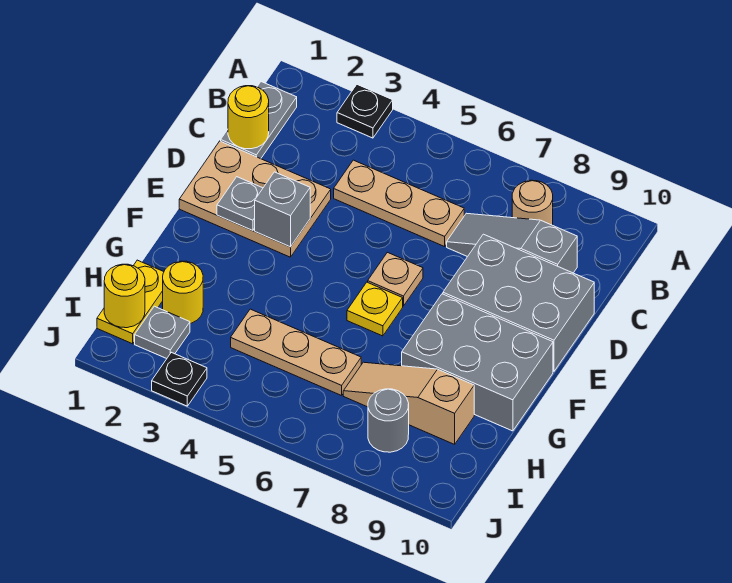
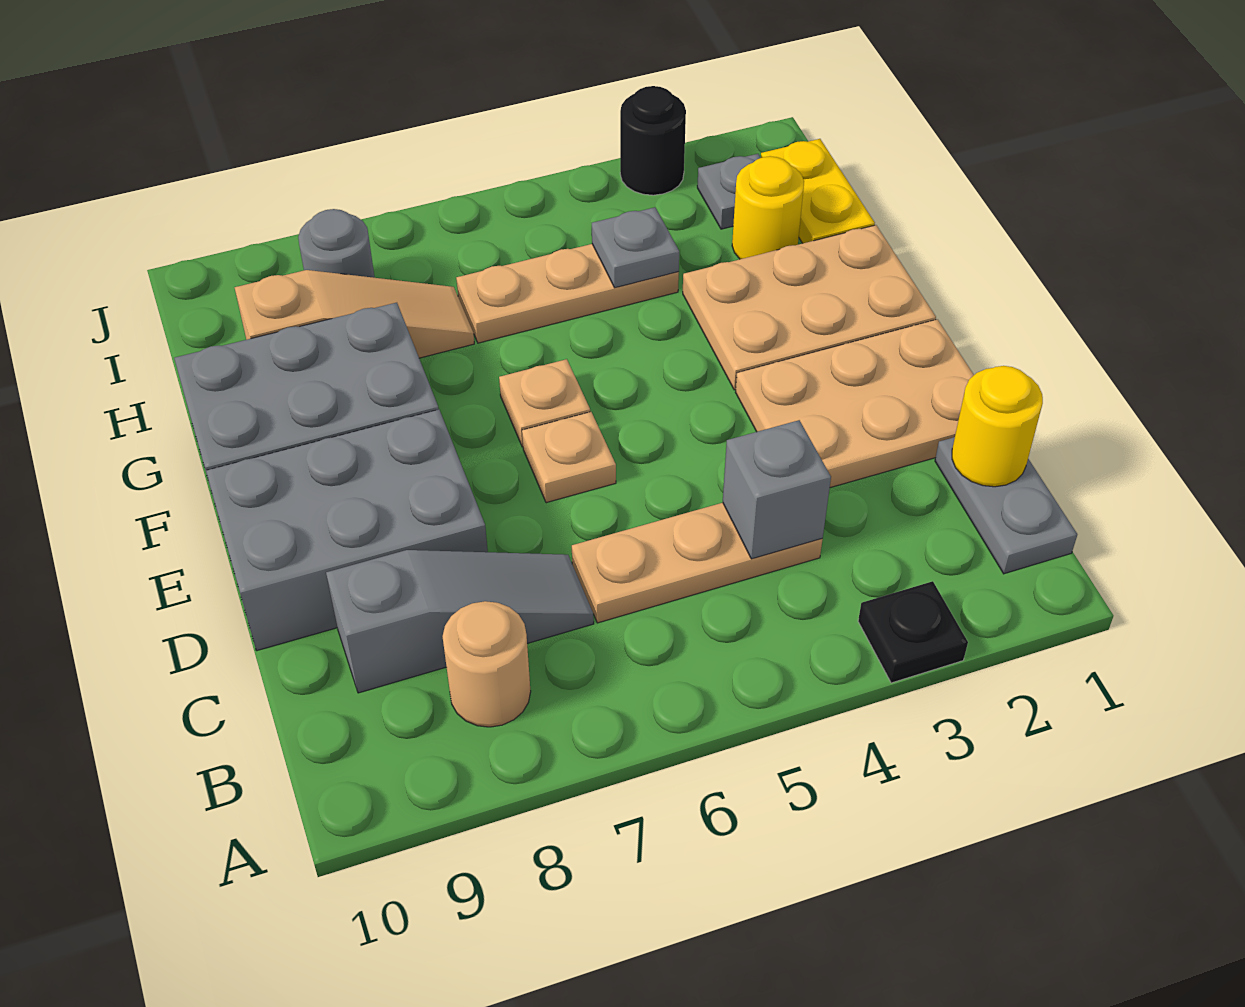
grey 1x1 plate [217,177,263,231] -> grey 1x1 plate moved to [592,207,679,288]
grey 1x1 brick [255,172,310,247] -> grey 1x1 brick moved to [723,420,831,559]
none -> tan 2x3 plate [683,225,936,390]
yellow 1x1 plate [347,282,403,336] -> tan 1x1 plate [499,359,590,447]
yellow 1x1 round brick [104,264,145,328] -> none
black 1x1 plate [152,352,207,406] -> black 1x1 round brick [620,86,686,195]

